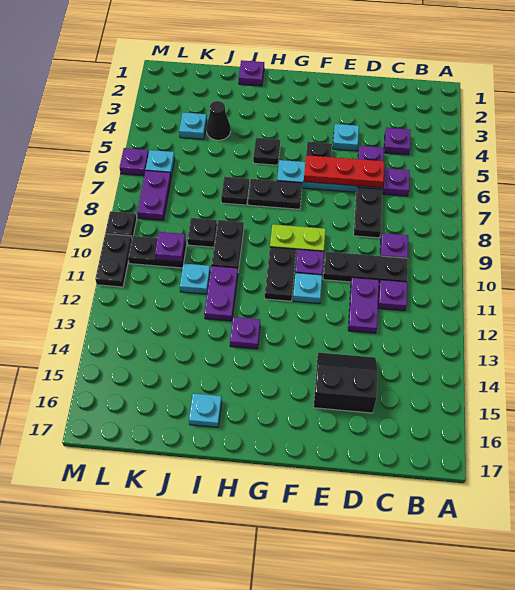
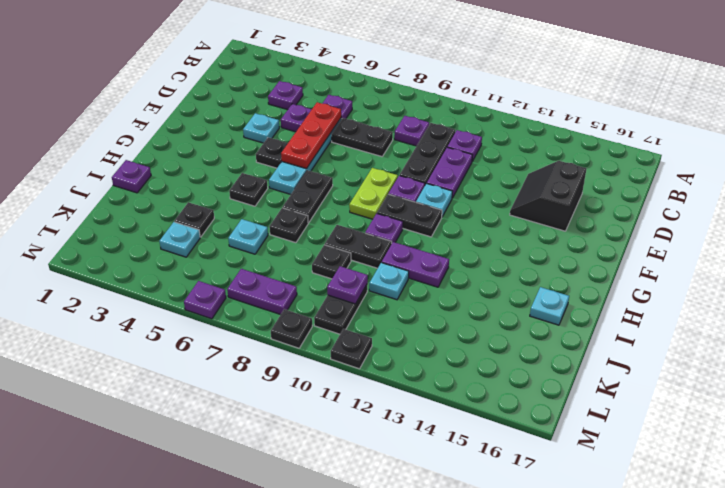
purple 1x2 plate [348,277,379,333] -> purple 1x2 plate turned to [427,147,472,198]
purple 1x1 plate [230,317,260,349] -> purple 1x1 plate moved to [365,213,403,243]
black 1x1 cone [206,101,231,140] -> black 1x1 plate [175,202,214,237]
cyan 1x1 plate [146,150,175,176] -> cyan 1x1 plate moved to [228,219,268,254]
black 1x2 plate [95,234,132,287] -> black 1x1 plate [331,329,372,369]

